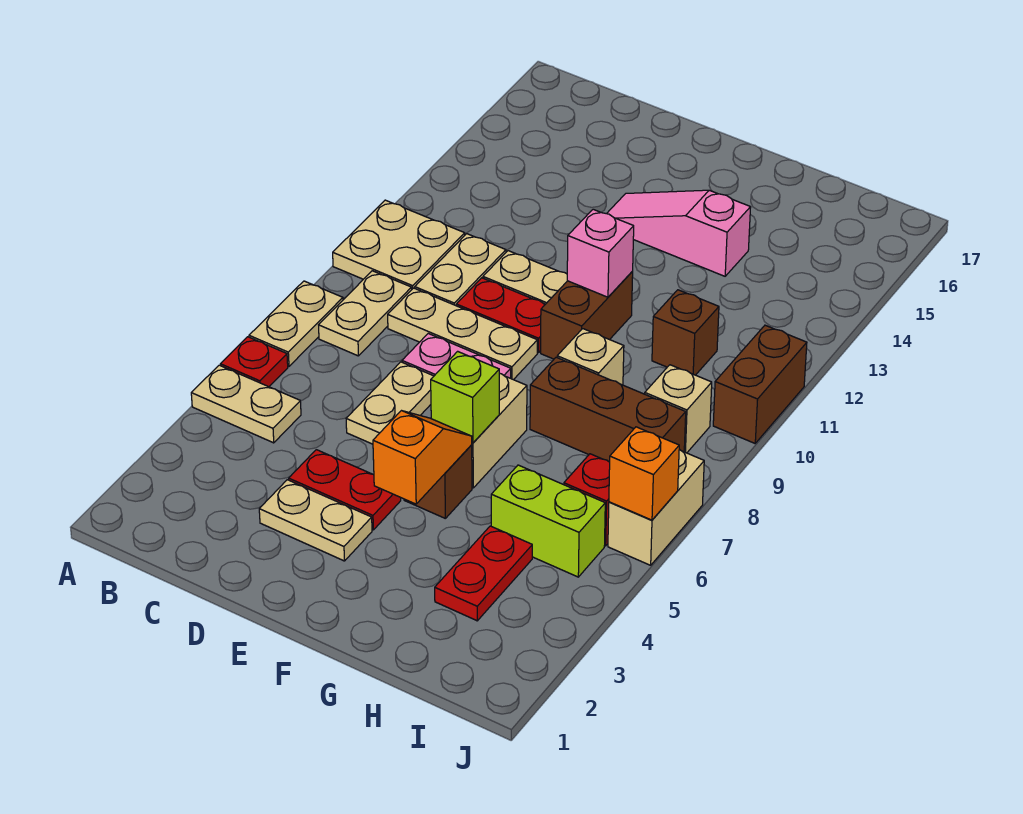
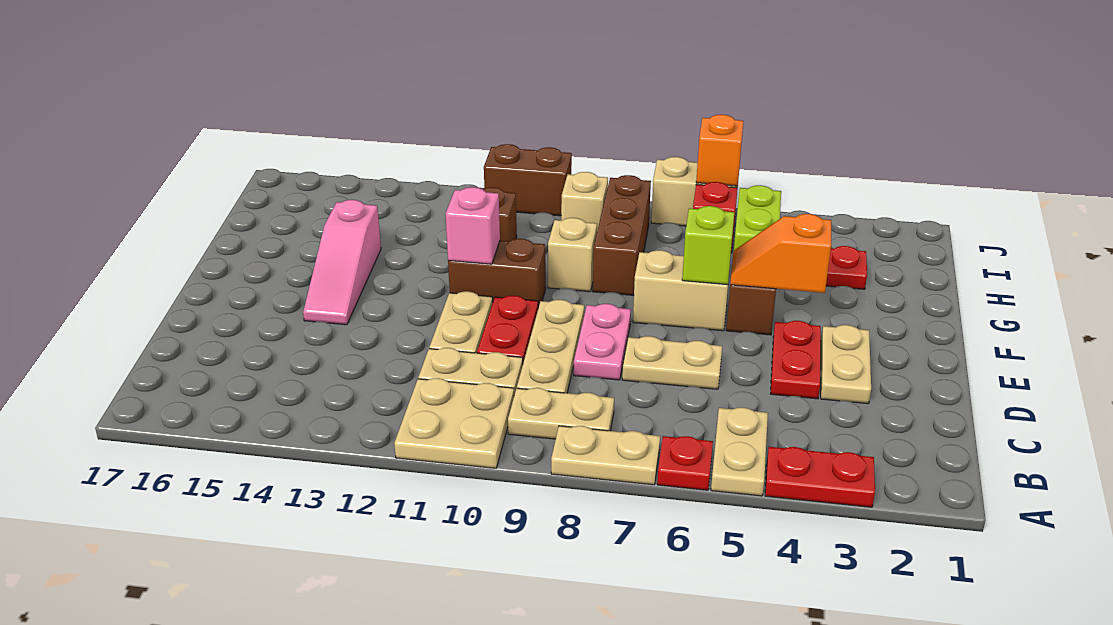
none -> red 1x2 plate [765,447,875,507]

